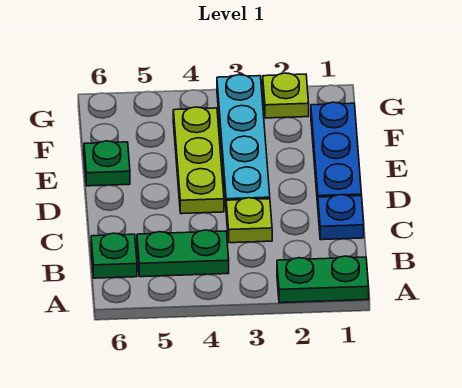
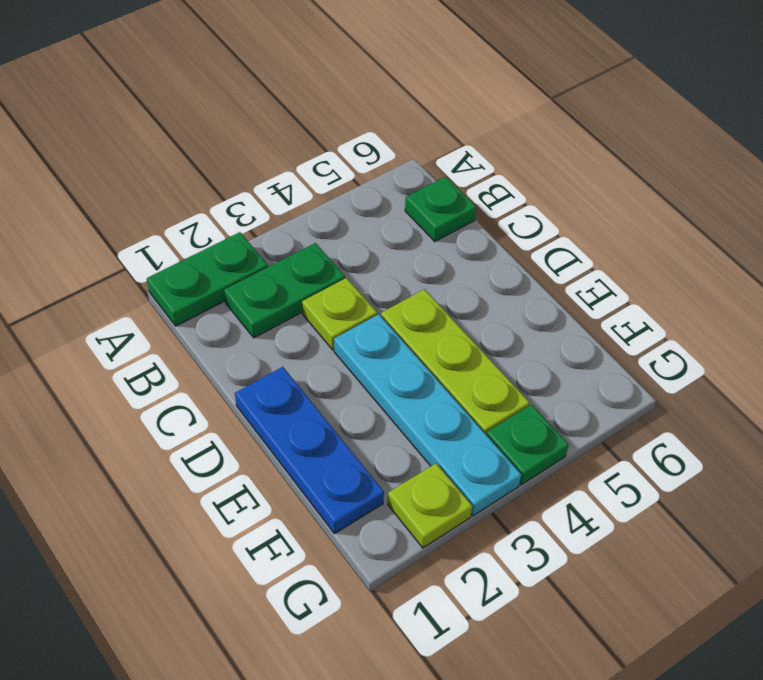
green 1x2 plate [137,230,229,277] -> green 1x2 plate moved to [224,243,345,338]
blue 1x1 plate [318,195,364,240] -> none
green 1x1 plate [84,141,130,186] -> green 1x1 plate moved to [487,405,569,485]

